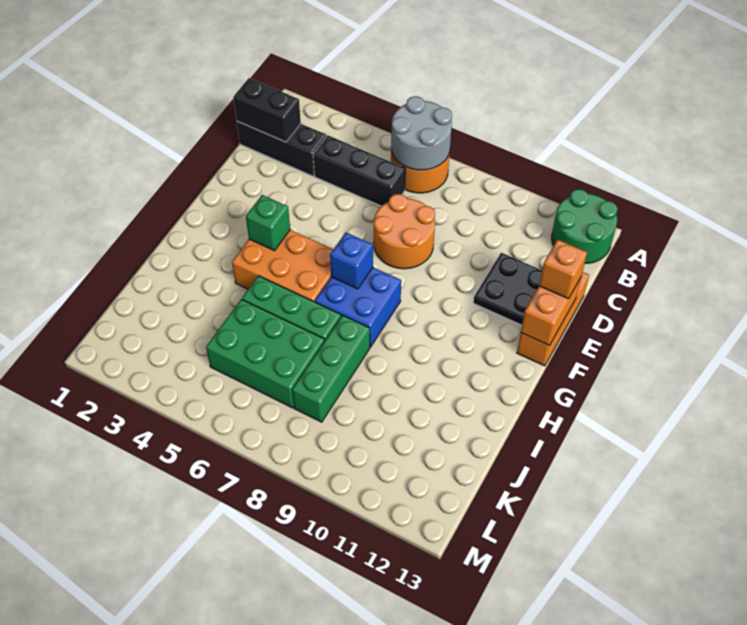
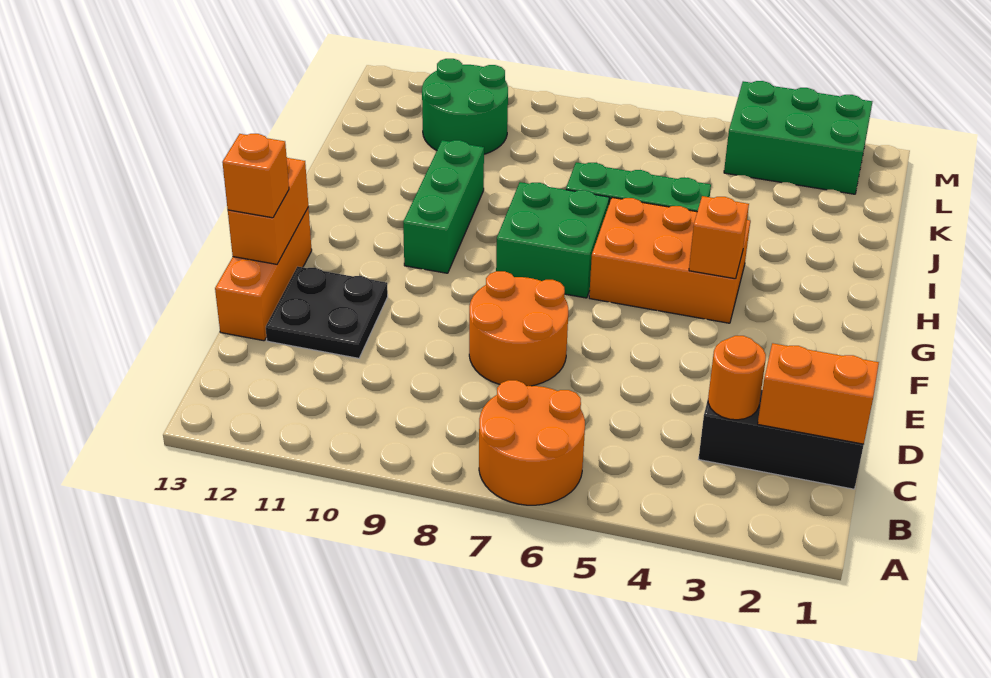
grey 2x2 round brick [391,96,452,170] -> none
green 2x2 round brick [552,189,618,264] -> green 2x2 round brick moved to [422,59,508,154]
black 1x2 brick [234,78,301,142] -> orange 1x2 brick [758,343,879,444]
none -> orange 1x1 round brick [708,336,766,420]
black 1x3 brick [313,135,405,206] -> none
green 1x1 brick [246,195,290,251] -> orange 1x1 brick [689,196,749,279]
blue 2x2 brick [315,267,401,347] -> green 2x2 brick [496,182,609,298]
blue 1x1 brick [330,233,373,289] -> none
green 1x3 brick [292,315,370,422] -> green 1x3 brick moved to [403,140,484,273]
green 2x3 brick [206,299,325,408] -> green 2x3 brick moved to [724,81,872,194]

